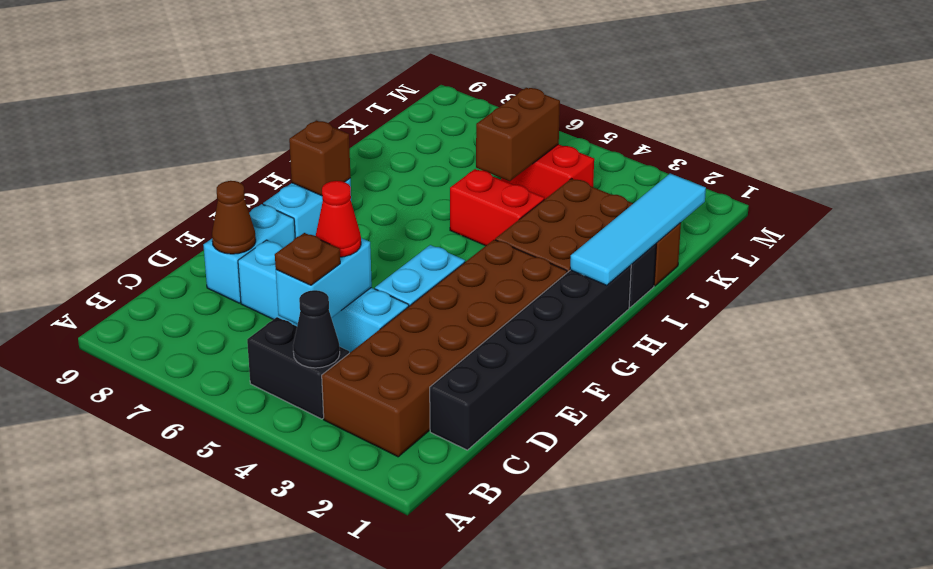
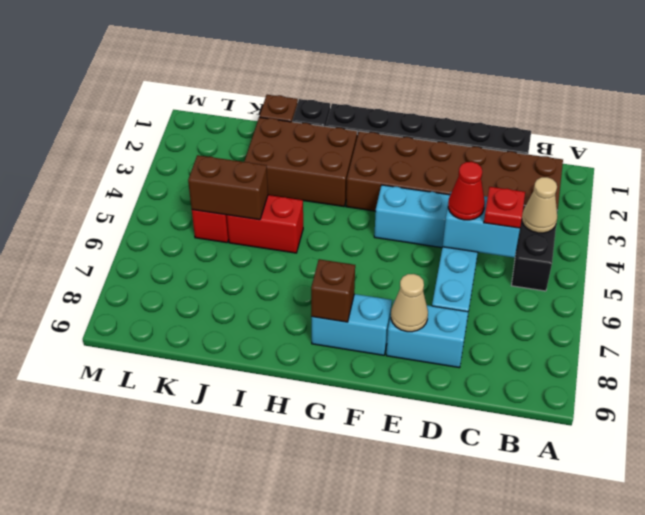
black 1x1 cone [293,290,340,368] -> tan 1x1 cone [522,177,557,233]
brown 1x1 plate [275,233,340,285] -> red 1x1 plate [484,187,525,228]
brown 1x1 cone [212,181,256,254] -> none
none -> tan 1x1 cone [391,274,428,332]
cyan 1x4 tile [570,174,706,285] -> none
red 1x2 brick [450,169,544,246] -> red 1x2 brick turned to [227,195,303,253]

